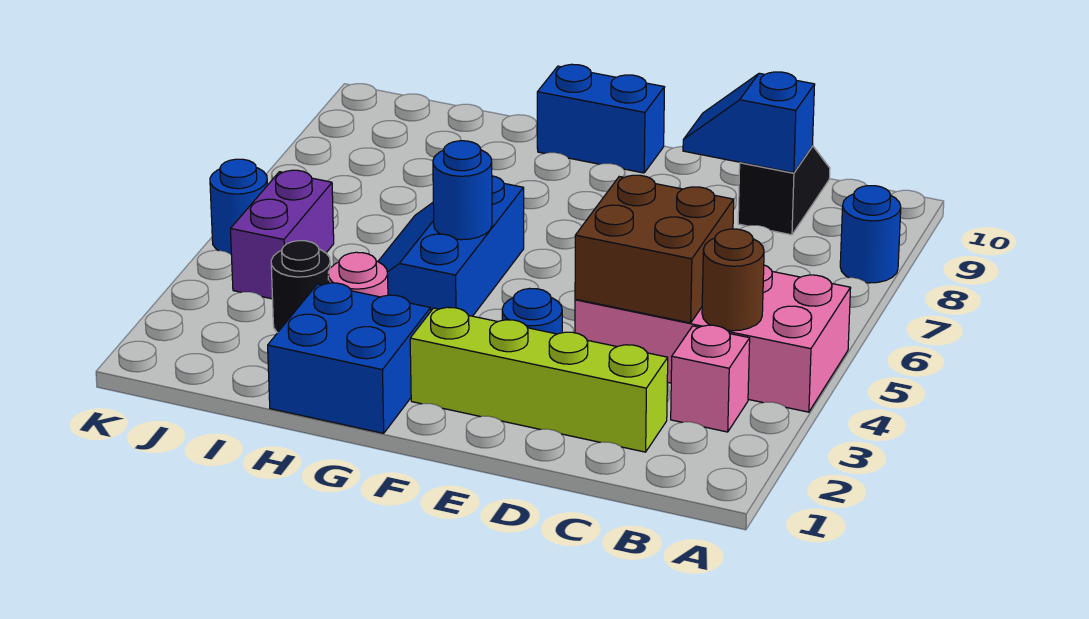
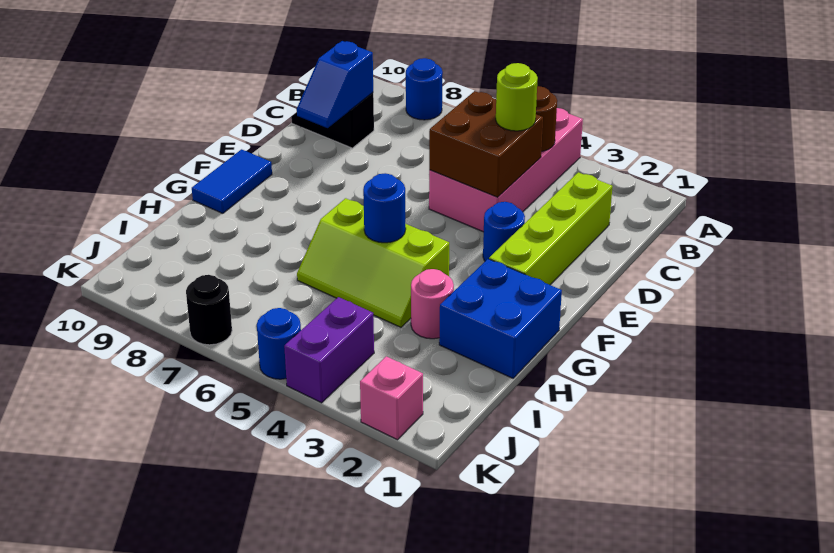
pink 1x1 brick [671,325,750,432] -> pink 1x1 brick moved to [360,356,423,440]
none -> lime 1x1 round brick [496,63,538,131]
blue 1x2 brick [537,64,665,173] -> blue 1x2 tile [192,149,272,213]
blue 2x3 slope [378,176,524,316] -> lime 2x3 slope [297,198,449,327]
black 1x1 round brick [271,241,330,333] -> black 1x1 round brick moved to [186,275,232,345]
purple 1x2 brick [231,170,334,299] -> purple 1x2 brick turned to [284,297,374,403]

